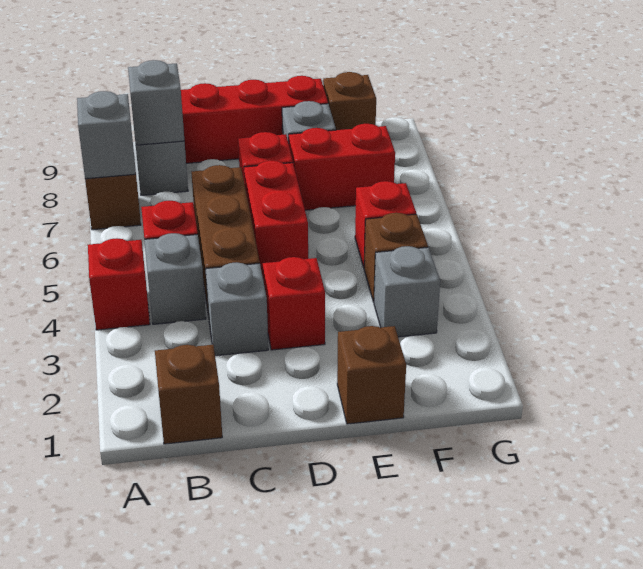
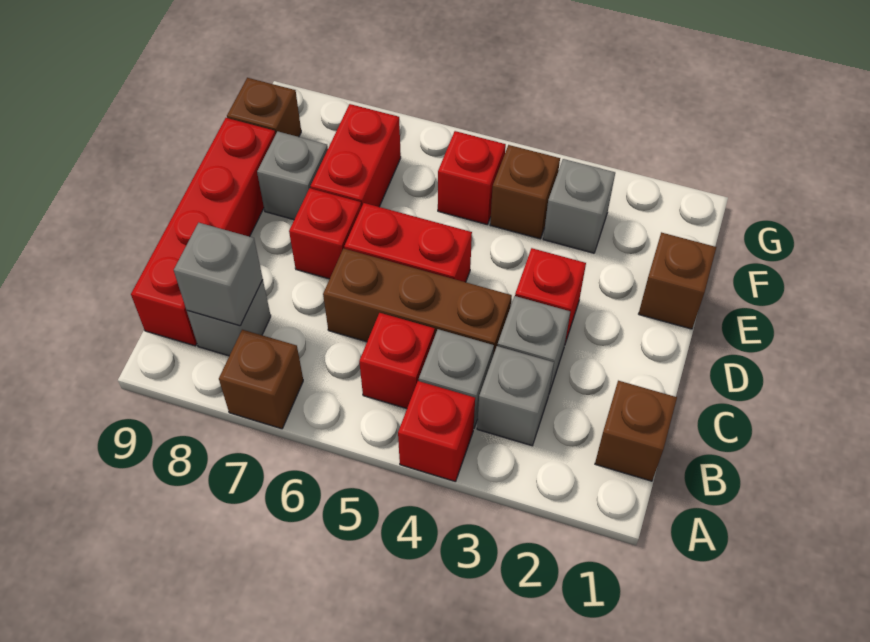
grey 1x1 brick [77,91,136,179] -> grey 1x1 brick moved to [477,346,554,446]

